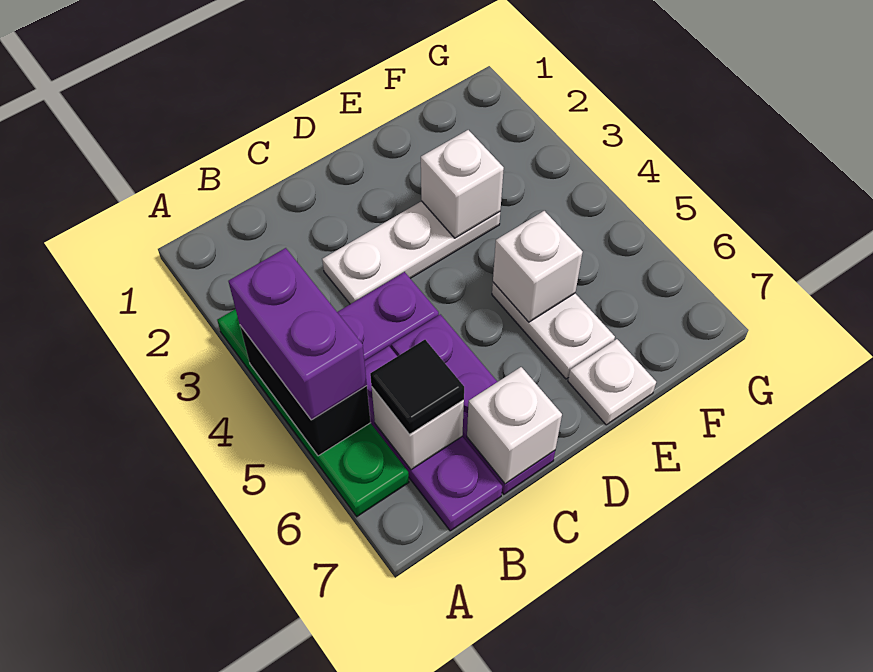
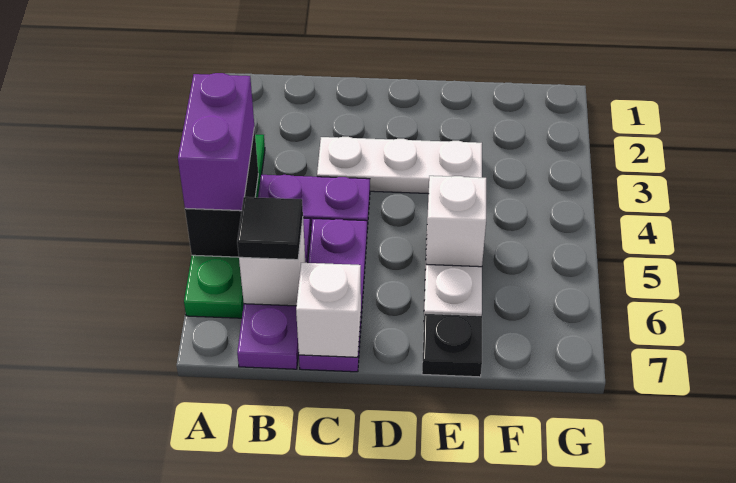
white 1x1 brick [421,130,504,238] -> none
white 1x1 plate [568,339,656,425] -> black 1x1 plate [422,314,482,377]

